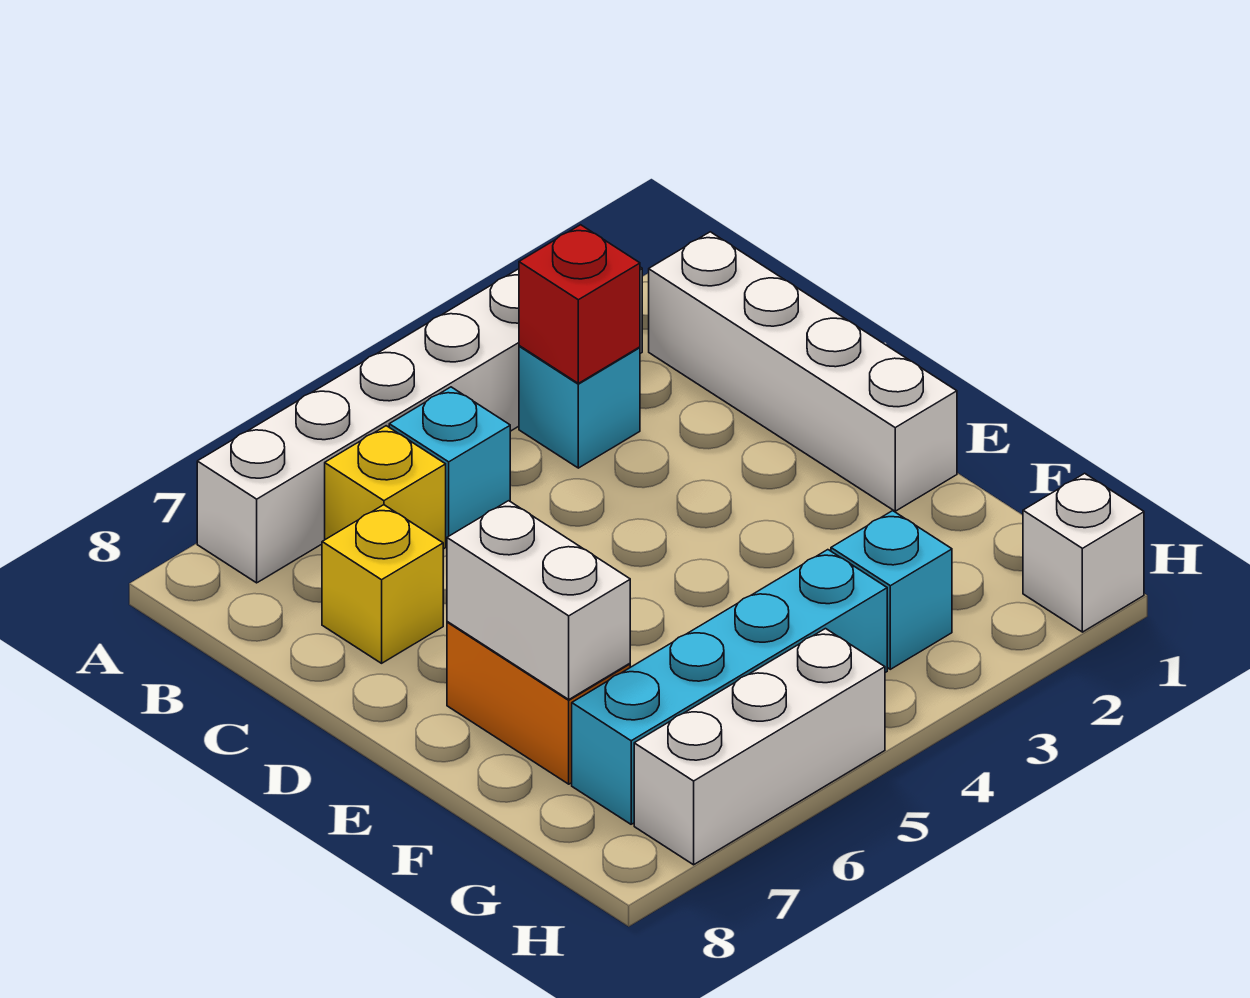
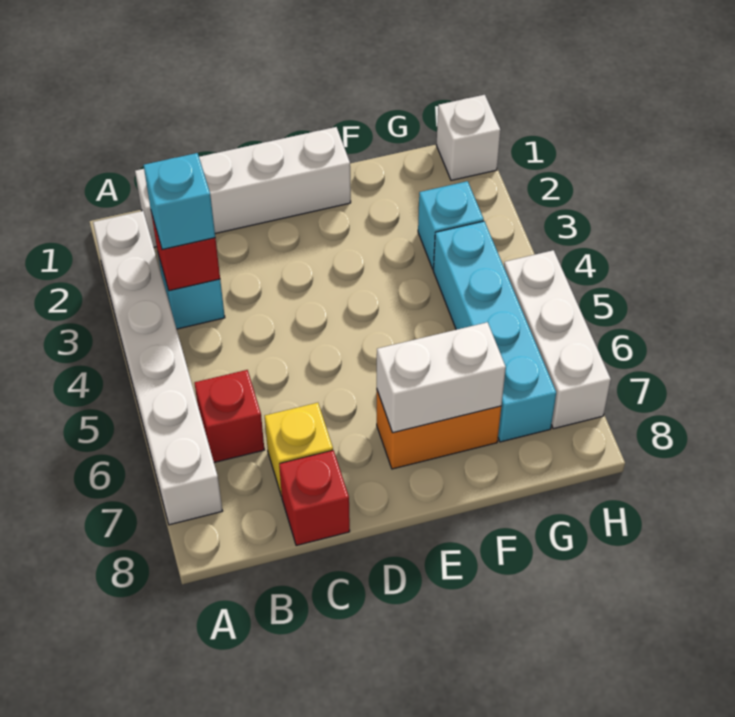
cyan 1x1 brick [389,387,510,544] -> cyan 1x1 brick moved to [144,153,215,250]
yellow 1x1 brick [325,426,446,549] -> red 1x1 brick [195,370,264,462]
none -> red 1x1 brick [279,450,350,546]

